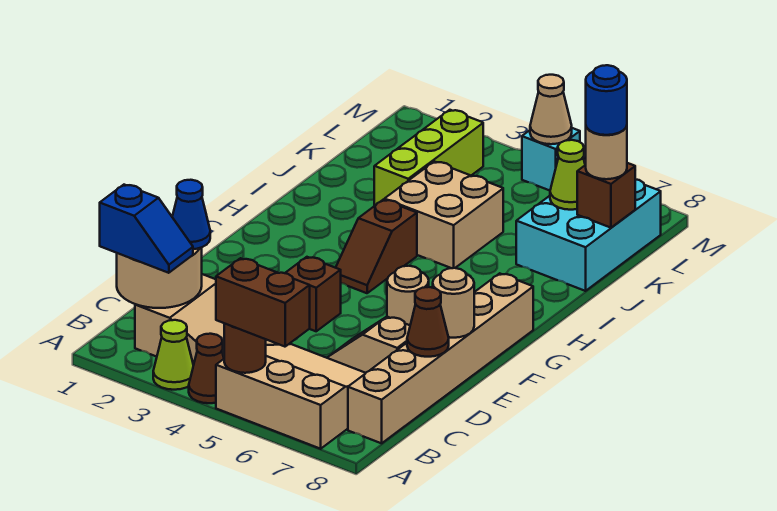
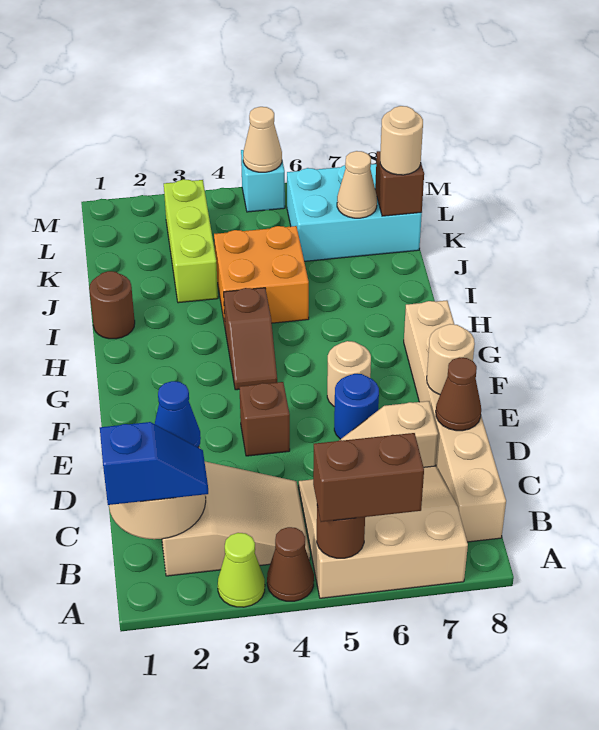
none -> brown 1x1 round brick [89,271,135,339]
tan 2x2 brick [384,162,503,268] -> orange 2x2 brick [214,226,309,325]
cyan 2x3 brick [516,179,661,291] -> cyan 2x3 brick turned to [287,164,422,261]
lime 1x1 cone [550,140,585,210] -> tan 1x1 cone [337,151,377,218]
blue 1x1 round brick [586,65,627,135] -> blue 1x1 round brick moved to [334,374,379,439]

